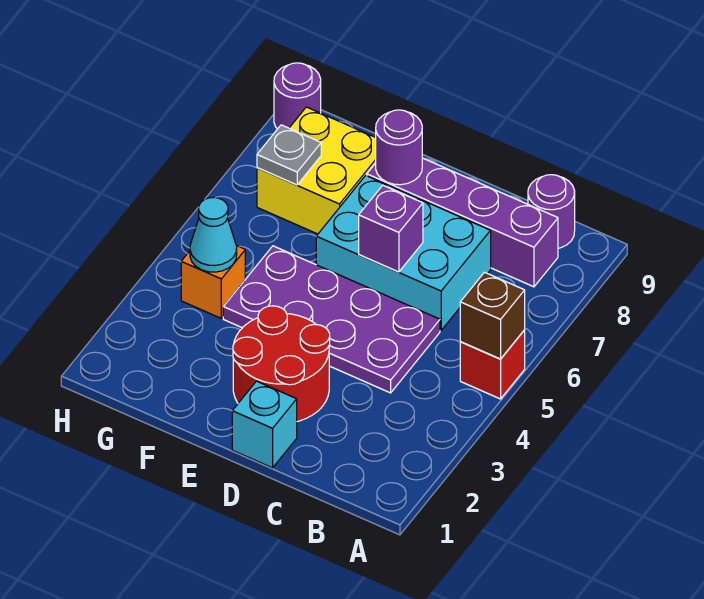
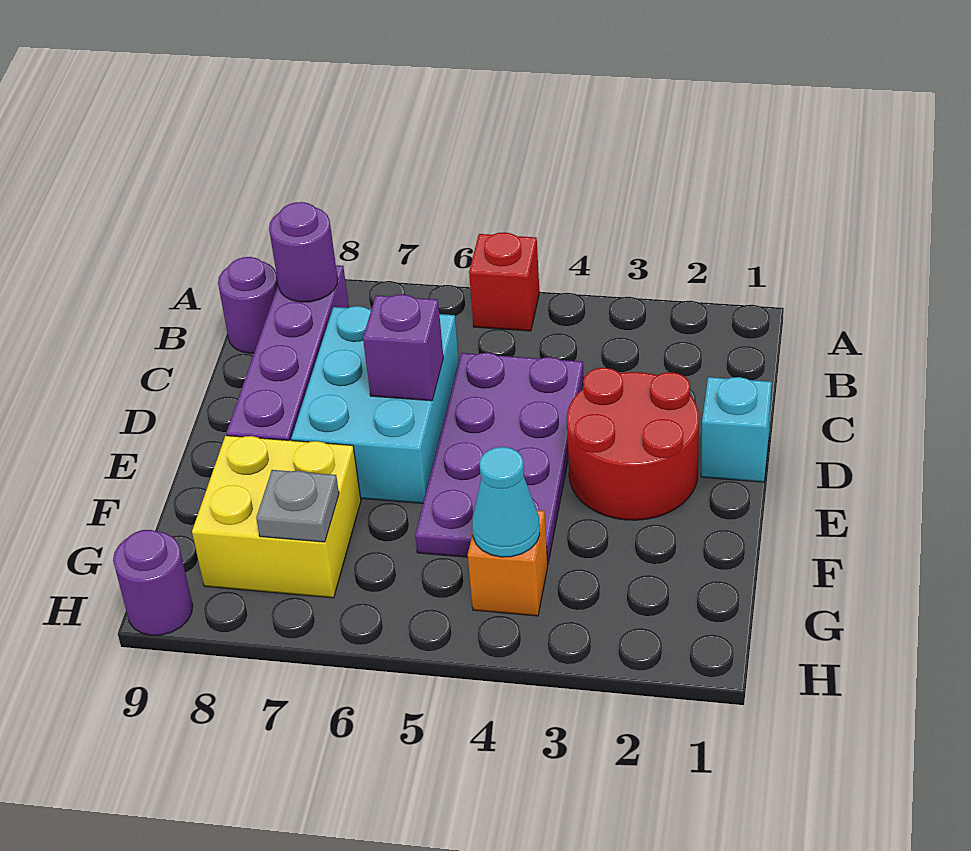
brown 1x1 brick [460,272,525,359] -> none
purple 1x1 round brick [376,110,422,185] -> purple 1x1 round brick moved to [269,202,338,302]

